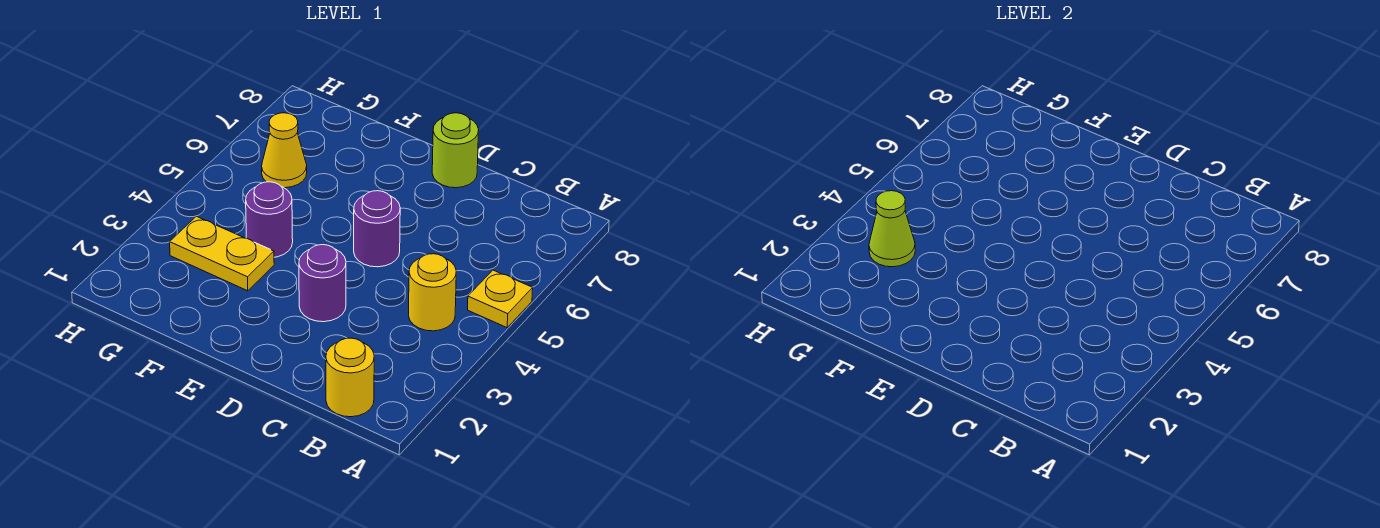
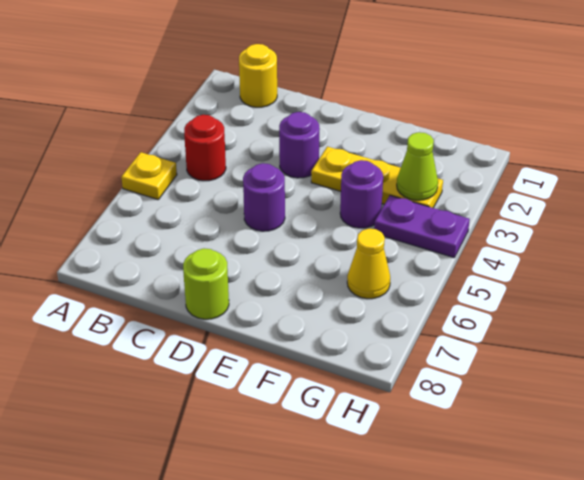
yellow 1x1 round brick [408,254,456,331] -> red 1x1 round brick [184,115,226,181]
yellow 1x2 plate [170,216,274,291] -> yellow 1x3 plate [311,147,443,208]
none -> purple 1x2 plate [374,195,470,258]

